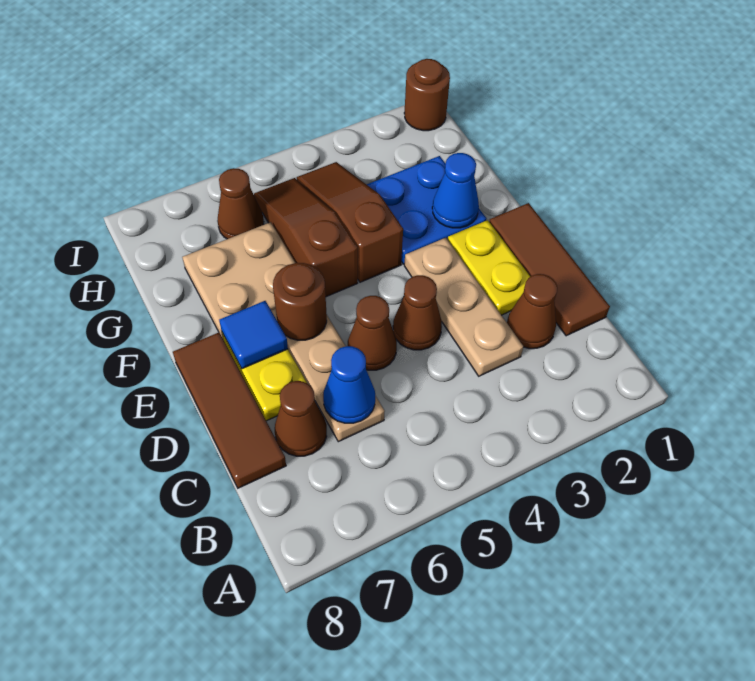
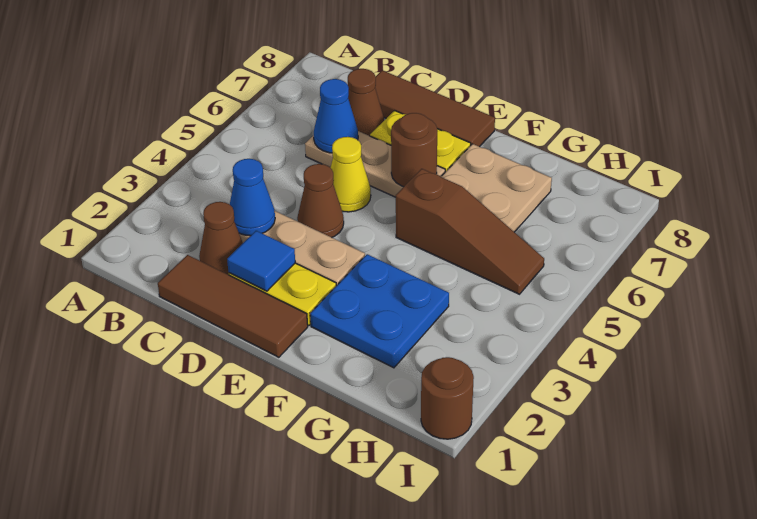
brown 1x1 cone [348,296,397,370] -> yellow 1x1 cone [331,137,371,212]
blue 1x1 tile [219,301,288,369] -> blue 1x1 tile moved to [227,231,295,291]
blue 1x1 cone [432,153,479,228] -> blue 1x1 cone moved to [230,159,275,236]
brown 1x3 slope [297,162,403,282] -> none
brown 1x1 cone [217,168,264,239] -> none

